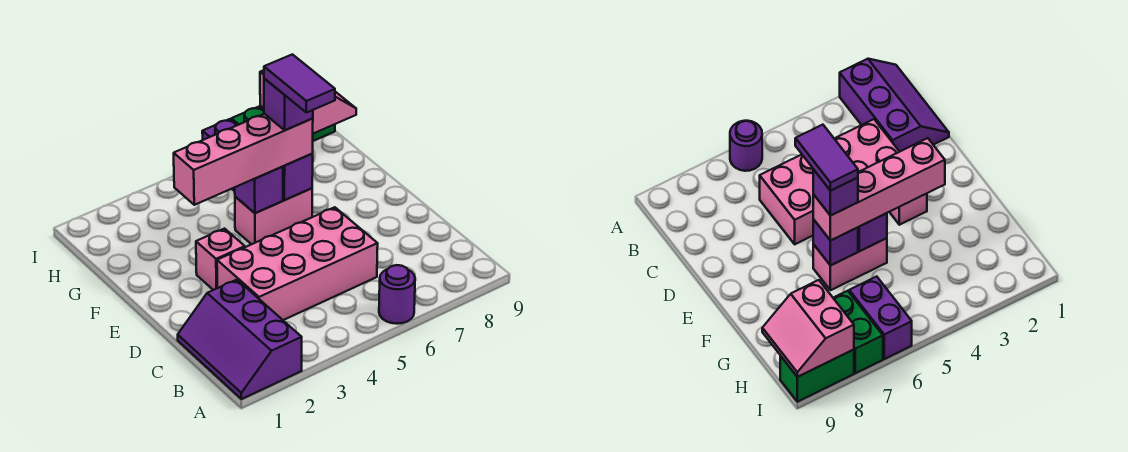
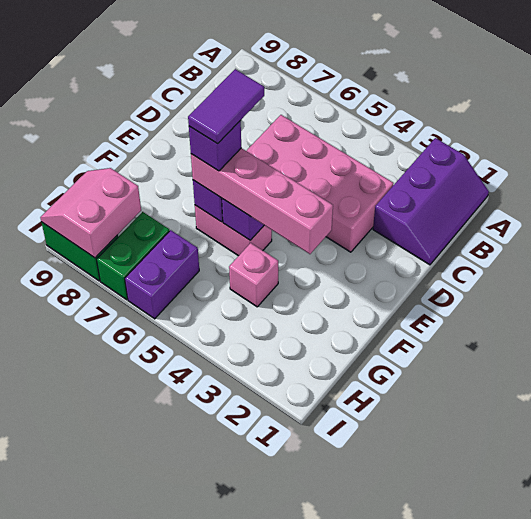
purple 1x1 round brick [379,265,415,324] -> none
pink 1x1 brick [196,229,245,290] -> pink 1x1 brick moved to [229,243,278,307]

